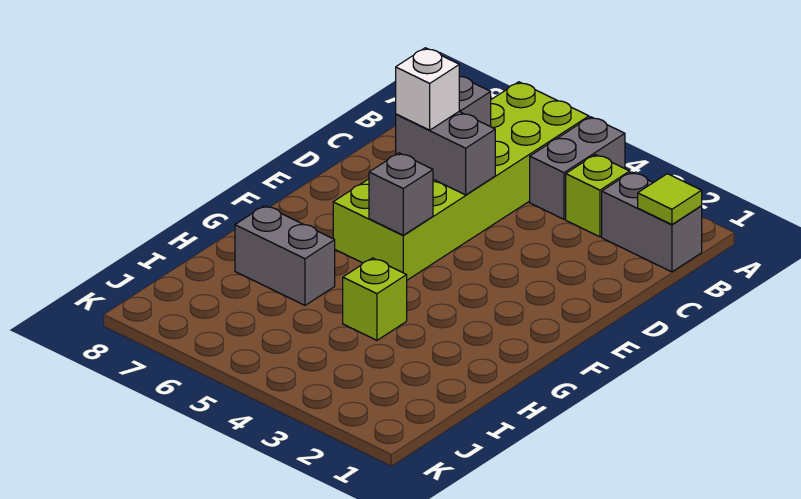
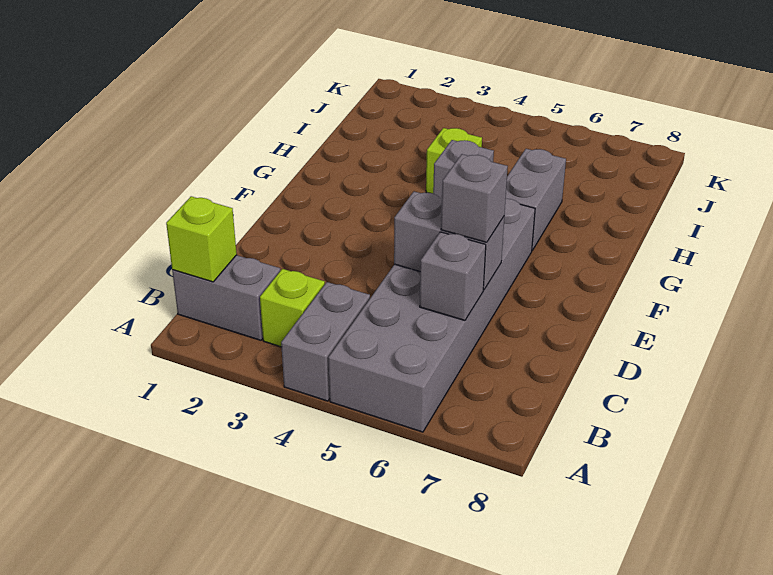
lime 2x6 brick [333,82,589,280] -> grey 2x6 brick [328,199,535,432]
lime 1x1 tile [638,174,702,225] -> lime 1x1 brick [166,196,237,282]
white 1x1 brick [396,48,459,130] -> grey 1x1 brick [441,154,508,242]
grey 1x2 brick [235,206,335,305] -> grey 1x2 brick turned to [506,149,566,250]

